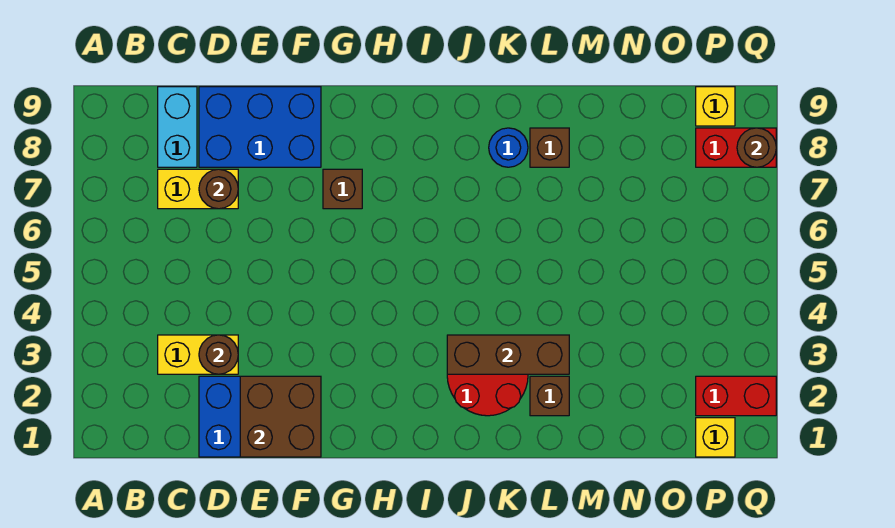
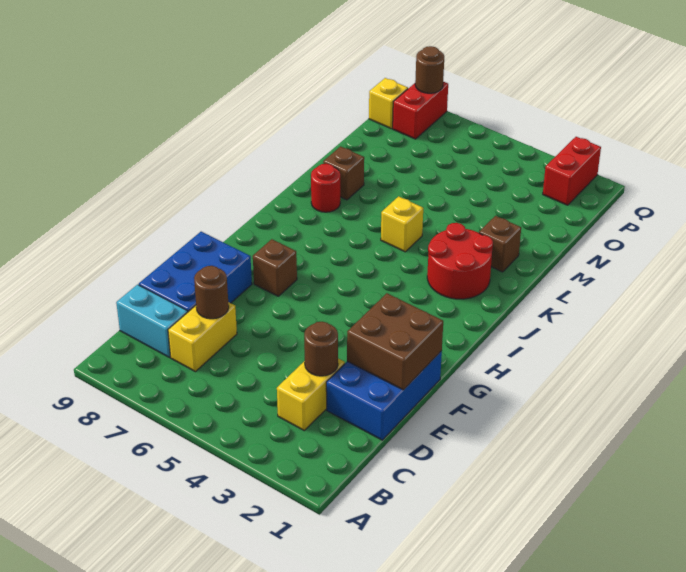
brown 1x3 brick [447,335,569,374] -> none
blue 1x1 round brick [489,128,528,167] -> red 1x1 round brick [311,164,340,212]
yellow 1x1 brick [696,418,735,457] -> yellow 1x1 brick moved to [381,196,423,252]

